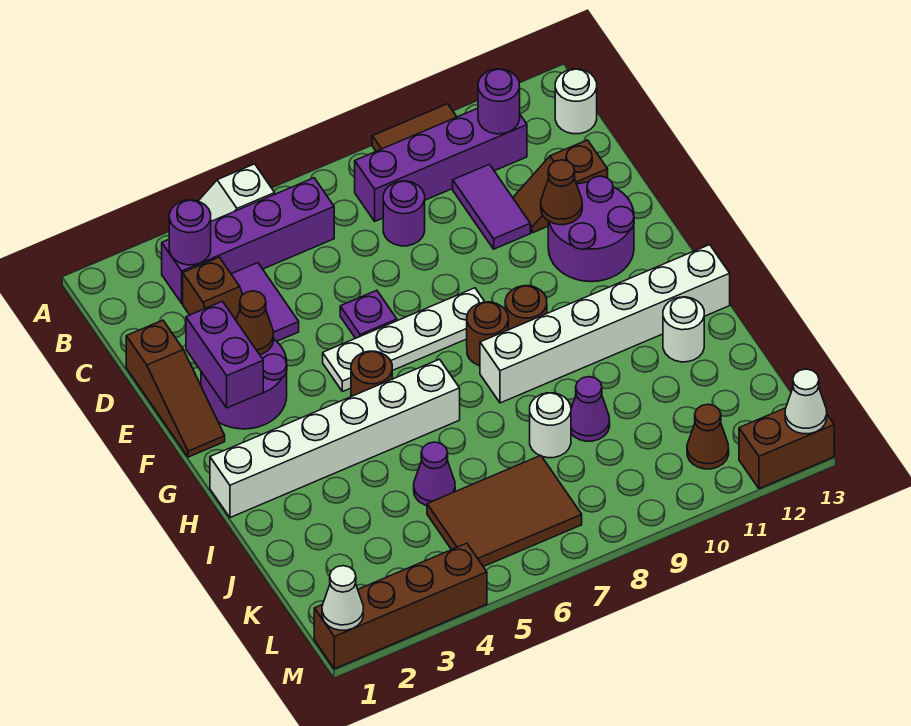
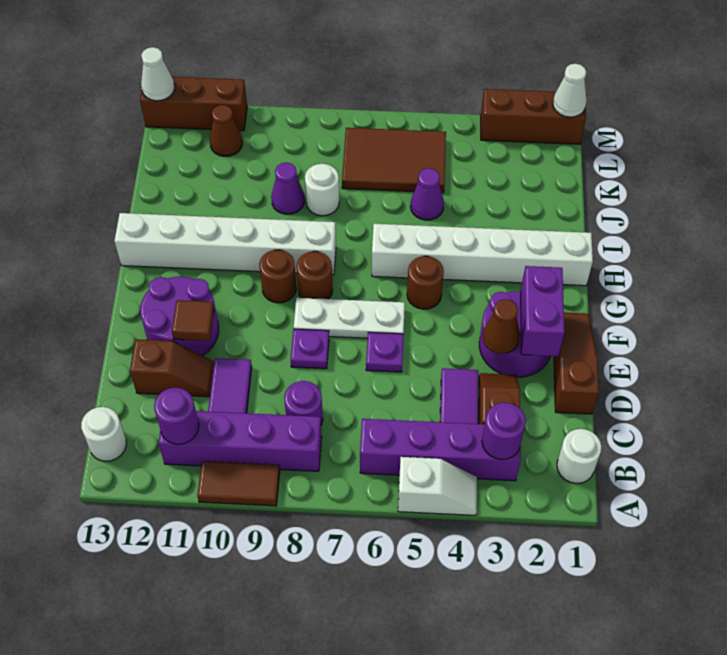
none -> purple 1x1 plate [291,329,329,369]
brown 1x1 cone [541,160,582,225] -> brown 1x1 tile [172,300,214,341]
white 1x4 plate [323,288,485,392] -> white 1x3 plate [294,298,405,338]
white 1x1 round brick [663,297,704,362] -> white 1x1 round brick moved to [557,429,601,484]
brown 1x4 brick [314,543,487,669] -> brown 1x3 brick [481,89,586,144]
brown 1x2 brick [739,408,834,489] -> brown 1x3 brick [140,77,247,131]

